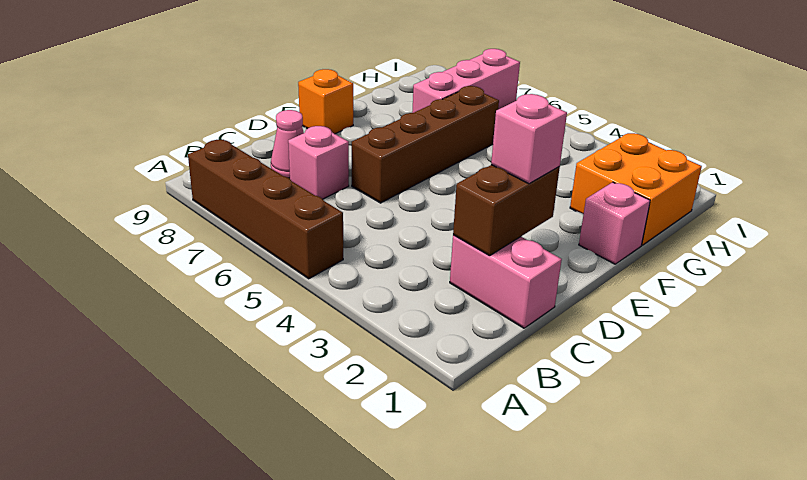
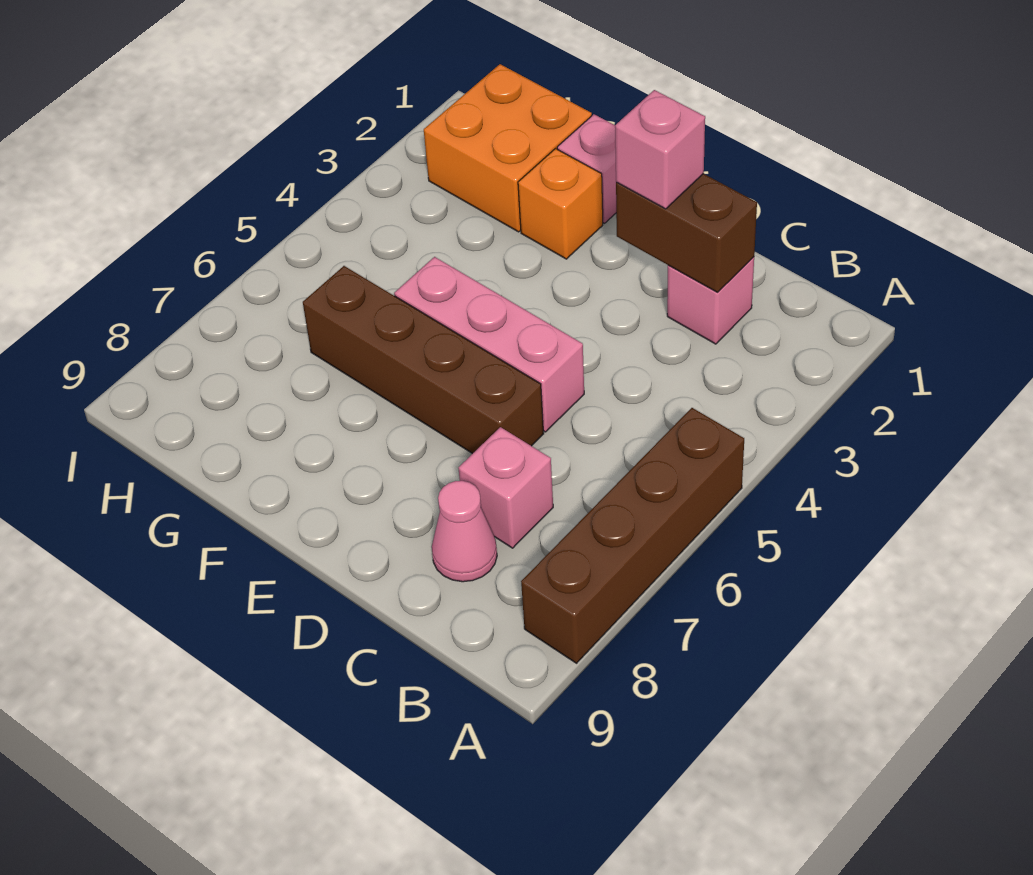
pink 1x2 brick [450,235,562,328] -> pink 1x1 brick [667,257,754,344]
orange 1x1 brick [298,69,353,134] -> orange 1x1 brick moved to [518,149,603,259]
pink 1x3 brick [412,49,520,113] -> pink 1x3 brick moved to [394,257,584,432]

